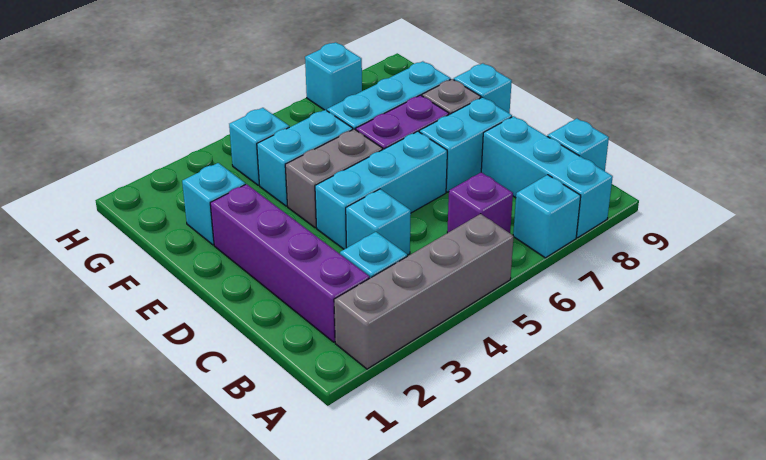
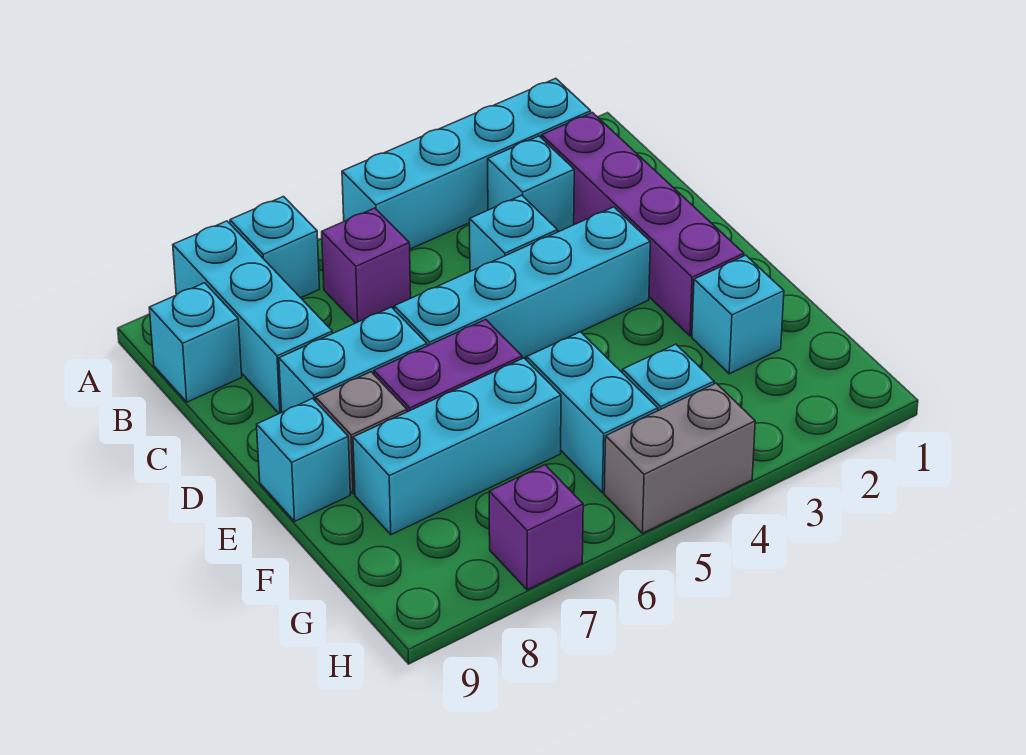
grey 1x4 brick [334,214,514,369] -> cyan 1x4 brick [342,78,591,249]
cyan 1x3 brick [315,131,447,249] -> cyan 1x4 brick [394,207,650,359]
grey 1x2 brick [285,129,383,228] -> grey 1x2 brick moved to [604,383,755,533]
cyan 1x2 brick [257,110,353,206] -> cyan 1x2 brick turned to [527,332,658,493]
cyan 1x1 brick [305,42,362,111] -> purple 1x1 brick [489,465,583,590]

